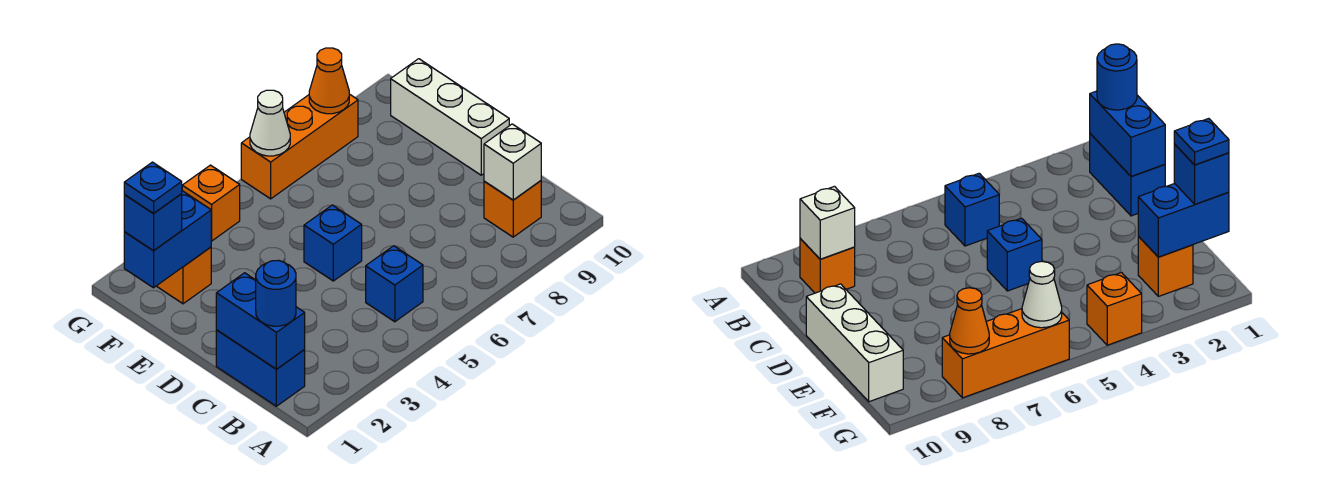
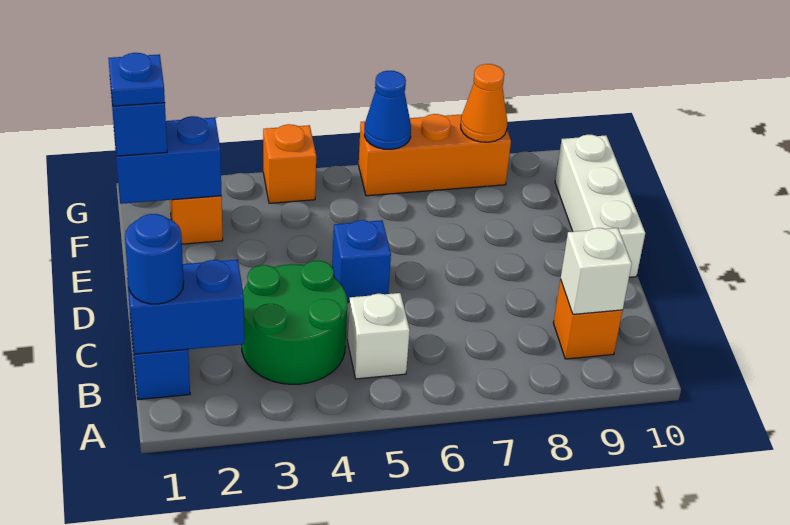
blue 1x2 brick [216,273,305,369] -> blue 1x2 brick turned to [127,260,244,354]
none -> green 2x2 round brick [242,261,348,384]
blue 1x1 brick [366,246,423,322] -> white 1x1 brick [348,293,410,379]
white 1x1 cone [250,90,290,156] -> blue 1x1 cone [364,71,411,149]

